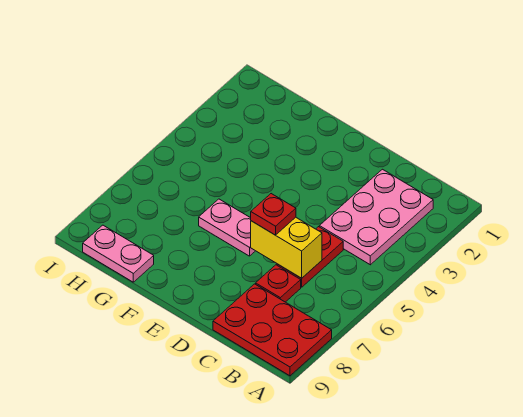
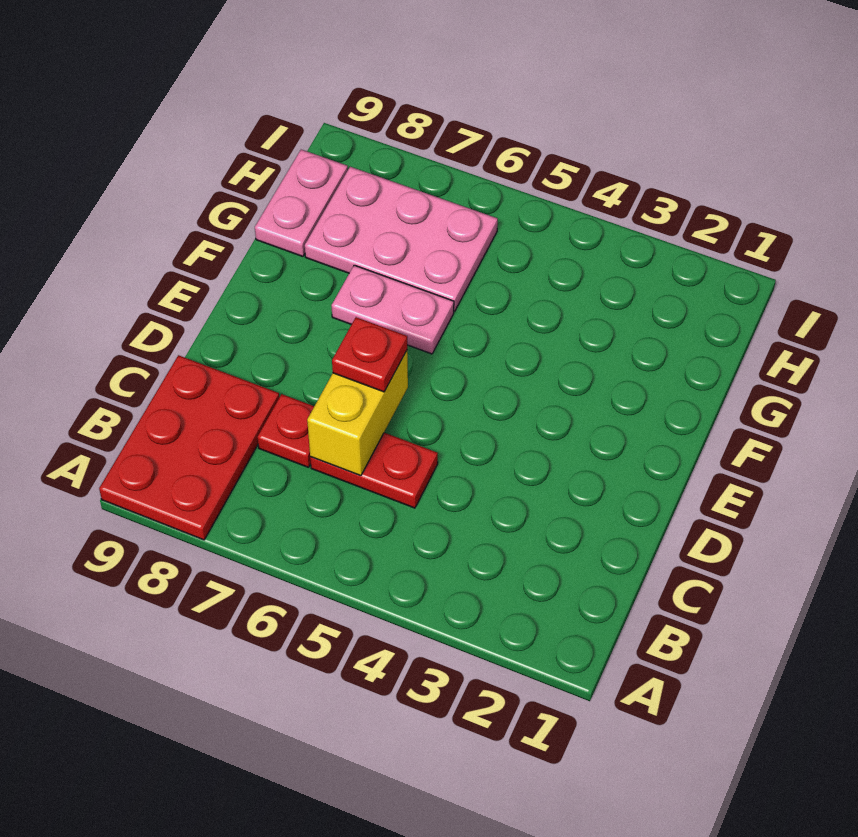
pink 2x3 plate [319,169,433,265] -> pink 2x3 plate moved to [305,167,498,311]
pink 1x2 plate [199,199,255,256] -> pink 1x2 plate turned to [331,265,454,354]

